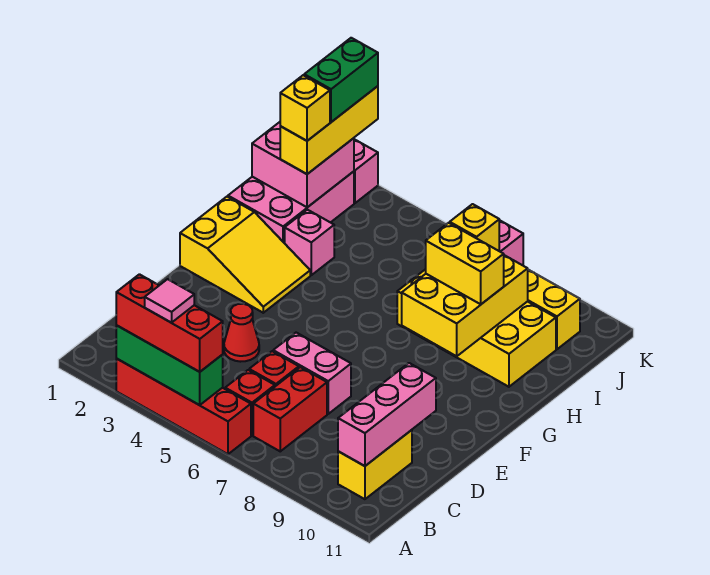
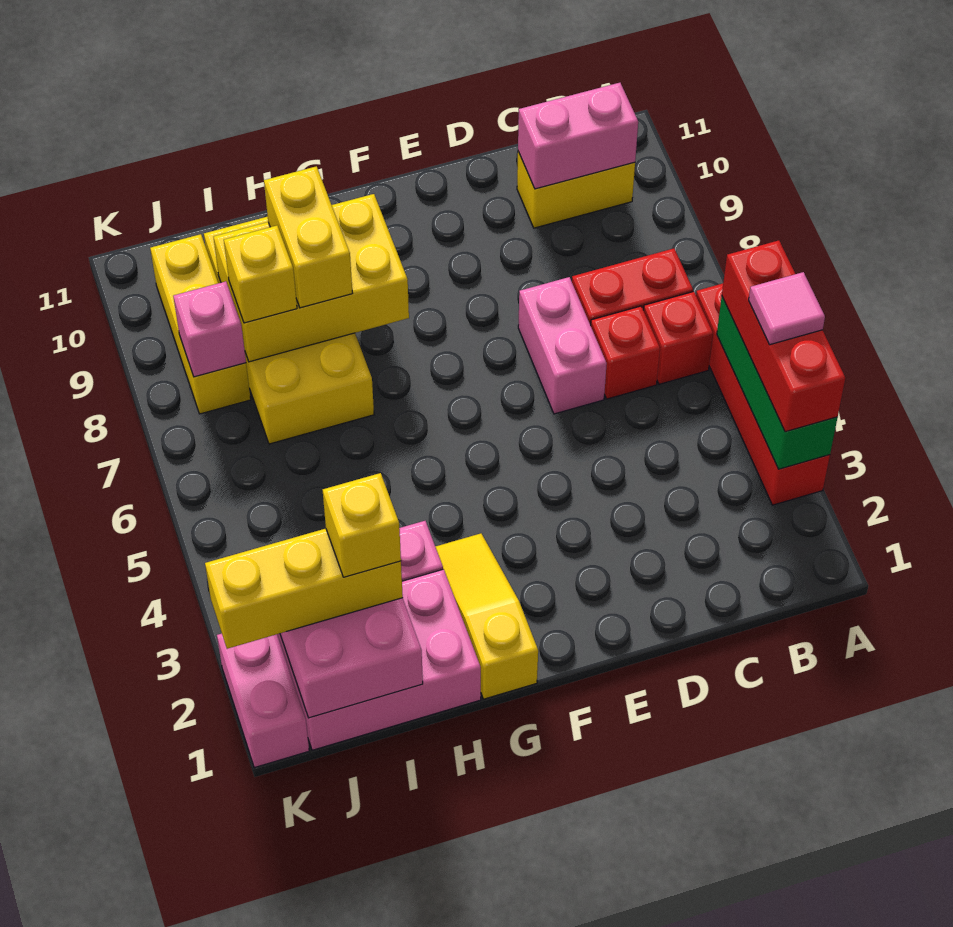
pink 1x3 brick [338,363,436,466] -> pink 1x2 brick [518,83,638,189]
red 1x1 cone [224,304,259,362] -> none
yellow 2x3 slope [180,197,310,313] -> yellow 1x3 slope [435,533,538,699]
green 1x2 brick [304,38,378,122] -> none

